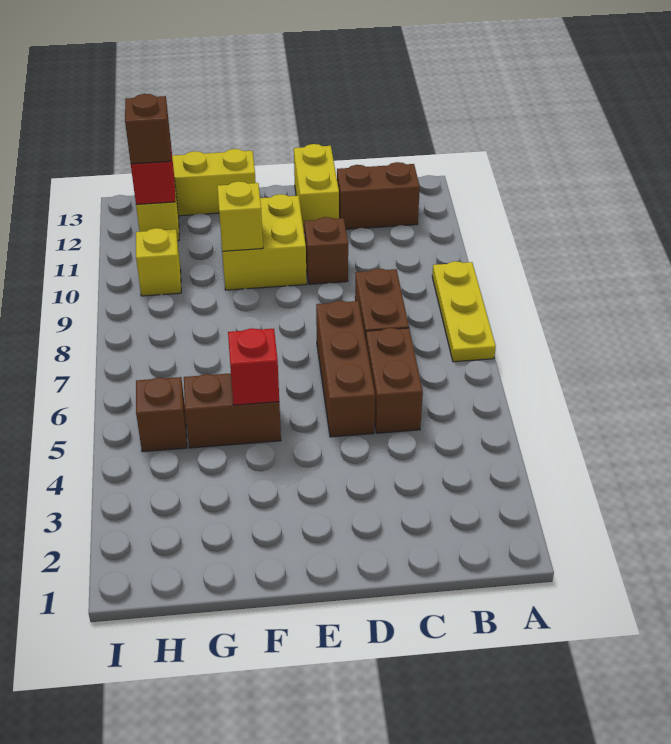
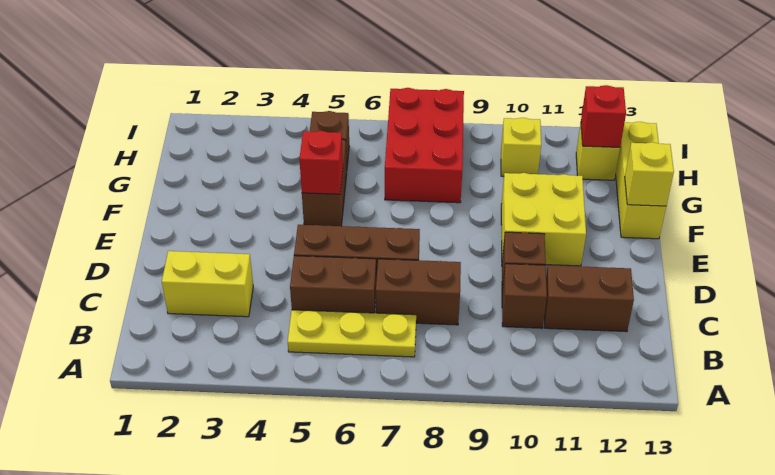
yellow 1x3 plate [432,261,496,362] -> yellow 1x3 plate moved to [288,310,416,357]
brown 1x2 brick [337,162,420,229] -> brown 1x2 brick turned to [544,265,634,332]
yellow 1x2 brick [294,144,339,230] -> yellow 1x2 brick moved to [162,251,253,317]
yellow 1x1 brick [217,181,263,251] -> yellow 1x1 brick moved to [625,142,674,206]
none -> red 2x3 brick [385,88,464,203]
brown 1x1 brick [125,94,171,164] -> brown 1x1 brick moved to [502,264,547,328]

